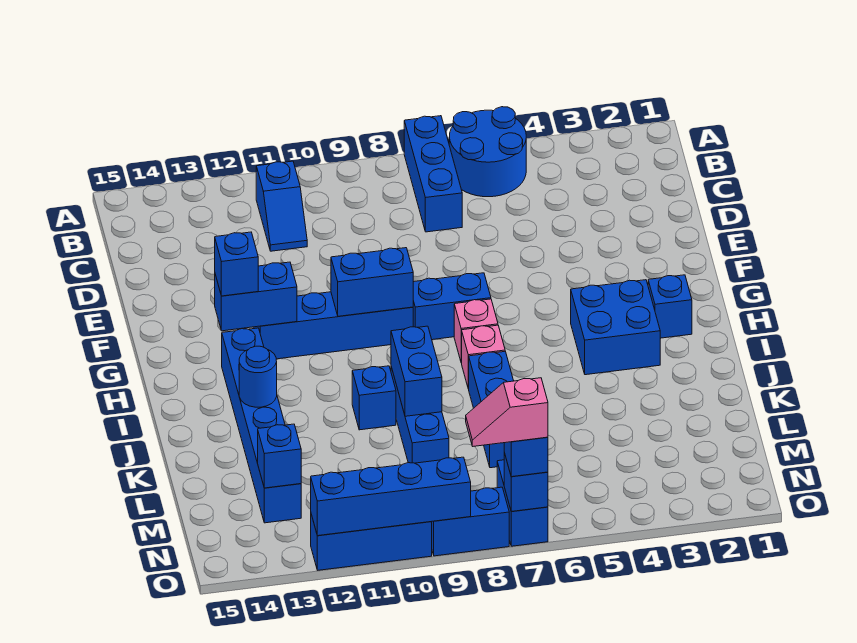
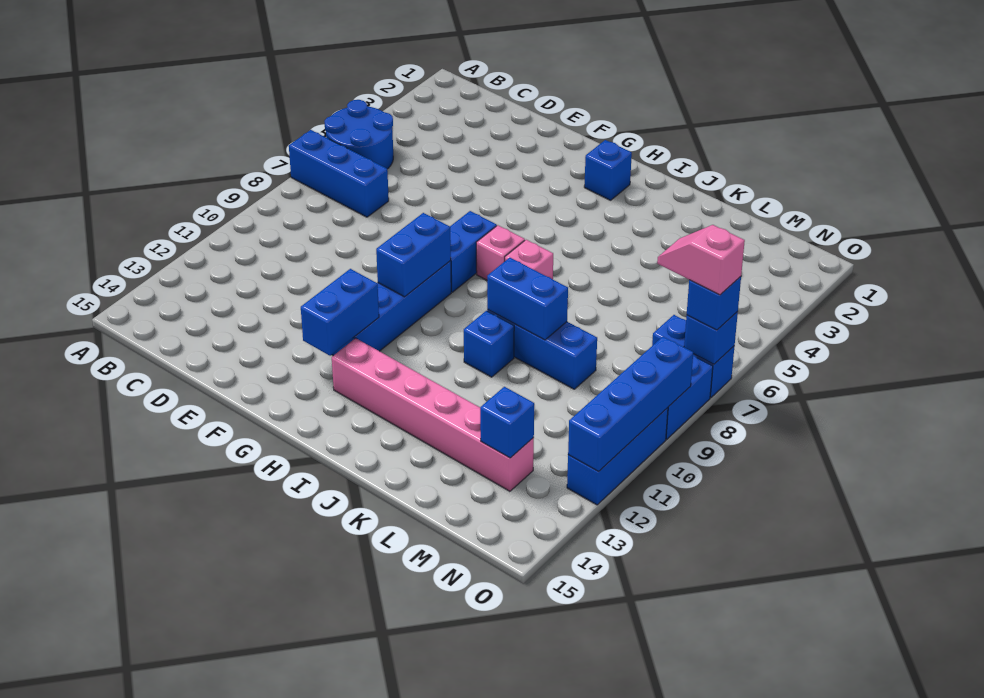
blue 1x2 slope [256,161,307,251] -> none
blue 1x1 brick [215,232,258,296] -> none
blue 2x2 brick [571,280,660,375] -> none
blue 1x6 brick [222,328,301,523] -> pink 1x6 brick [332,338,534,491]
blue 1x3 brick [469,351,514,468] -> none
blue 1x1 round brick [239,346,277,407] -> none
pink 1x2 slope [466,378,548,446] -> pink 1x2 slope turned to [657,225,745,295]

